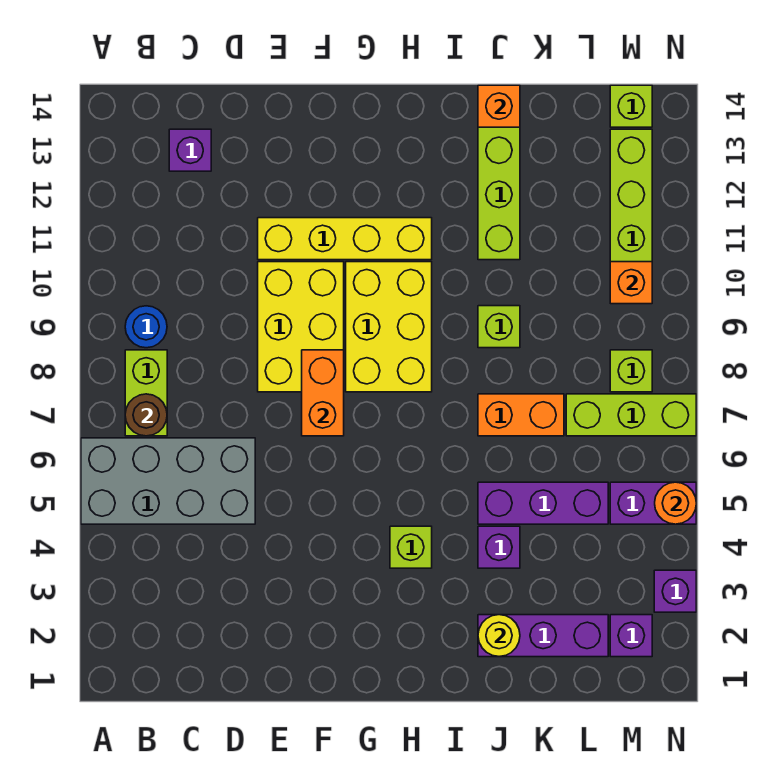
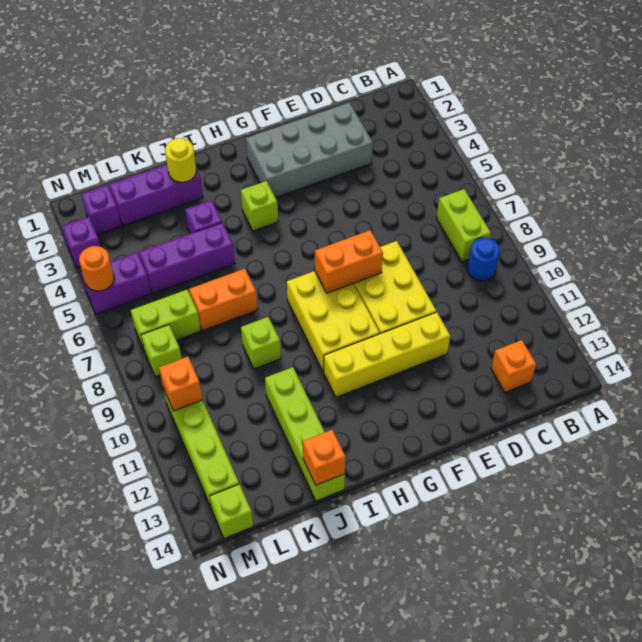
grey 2x4 brick [81,438,255,524] -> grey 2x4 brick moved to [246,103,373,198]
brown 1x1 round brick [125,394,167,436] -> none
purple 1x1 brick [169,129,211,171] -> orange 1x1 brick [491,340,536,392]
orange 1x2 brick [302,350,344,436] -> orange 1x2 brick turned to [315,230,383,293]
lime 1x3 brick [566,394,696,436] -> lime 1x2 brick [131,290,201,351]

